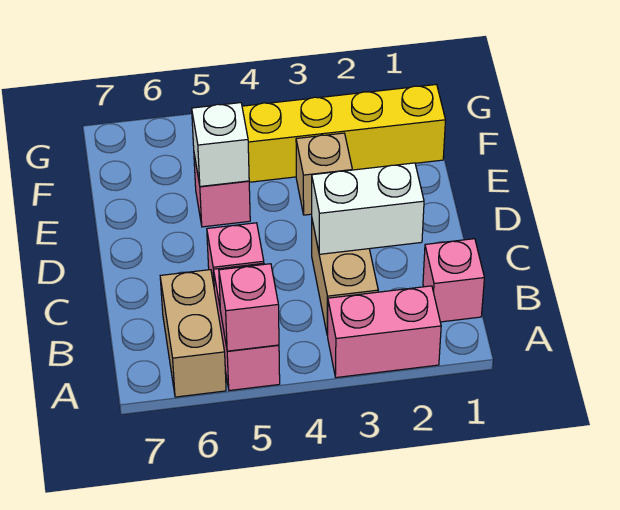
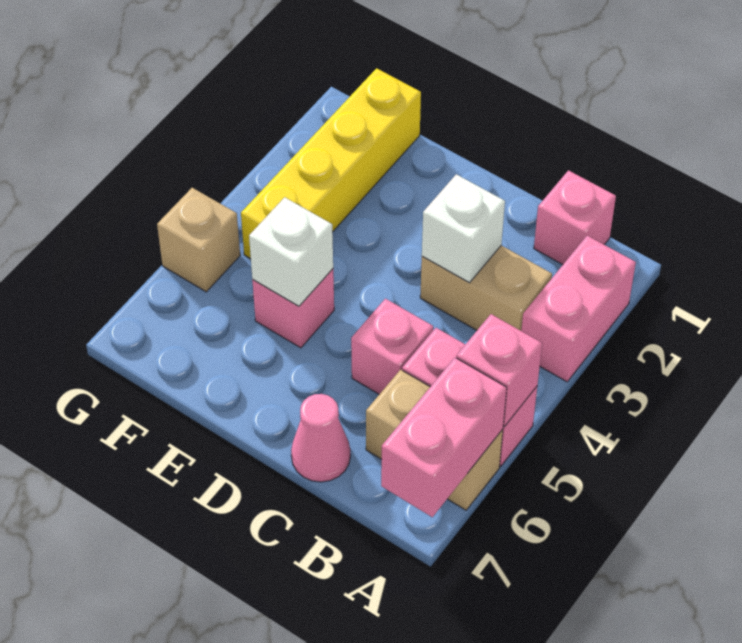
none -> pink 1x2 brick [381,358,507,517]
white 1x2 brick [312,163,424,254] -> white 1x1 brick [422,174,505,283]
none -> pink 1x1 cone [291,394,350,482]
tan 1x1 brick [296,133,352,215] -> tan 1x1 brick moved to [157,188,240,292]

